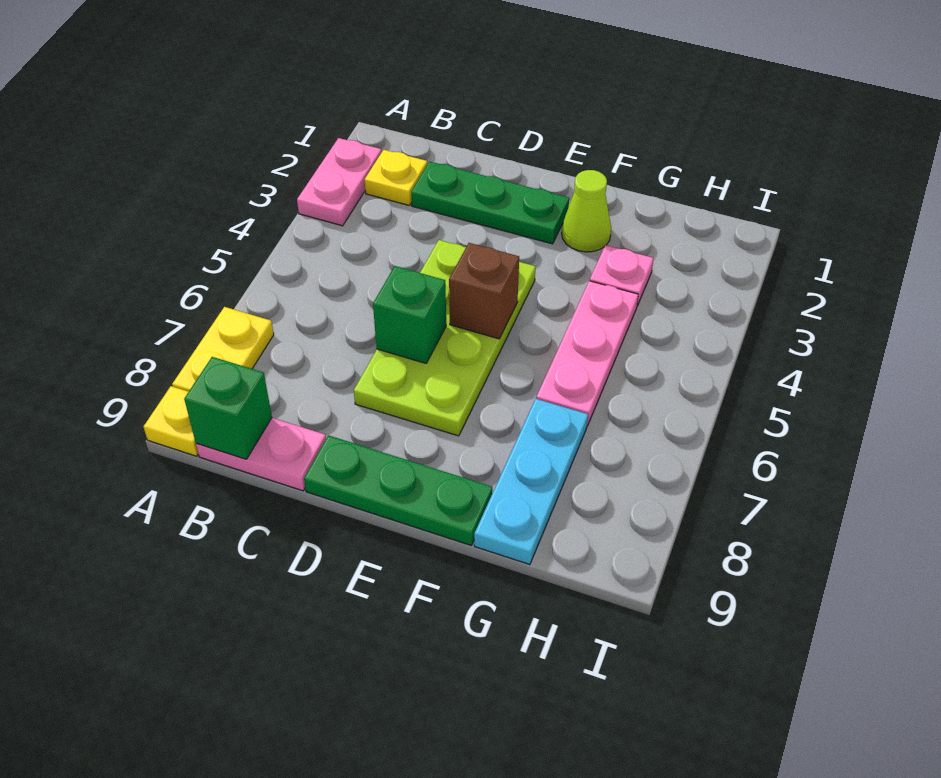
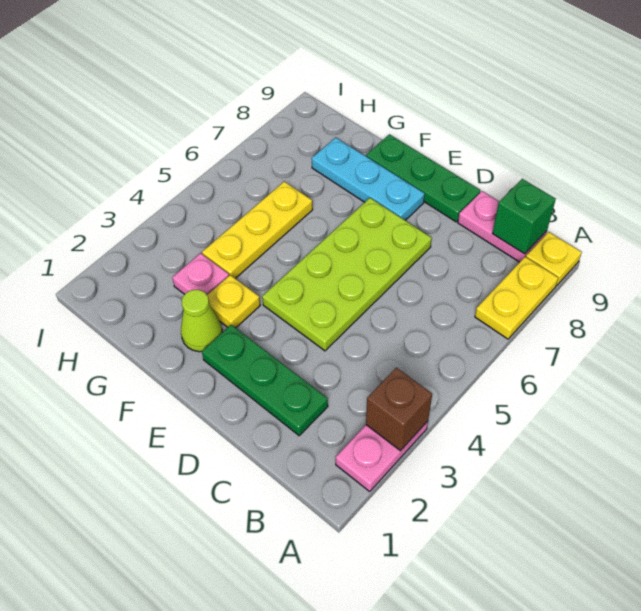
yellow 1x1 plate [365,150,427,206] -> yellow 1x1 plate moved to [207,275,260,328]
green 1x1 brick [373,266,446,363] -> none
brown 1x1 brick [449,243,519,339] -> brown 1x1 brick moved to [366,368,432,451]
pink 1x3 plate [536,281,638,426] -> yellow 1x3 plate [202,181,313,278]
cyan 1x3 plate [474,399,588,565] -> cyan 1x3 plate turned to [312,137,424,220]

